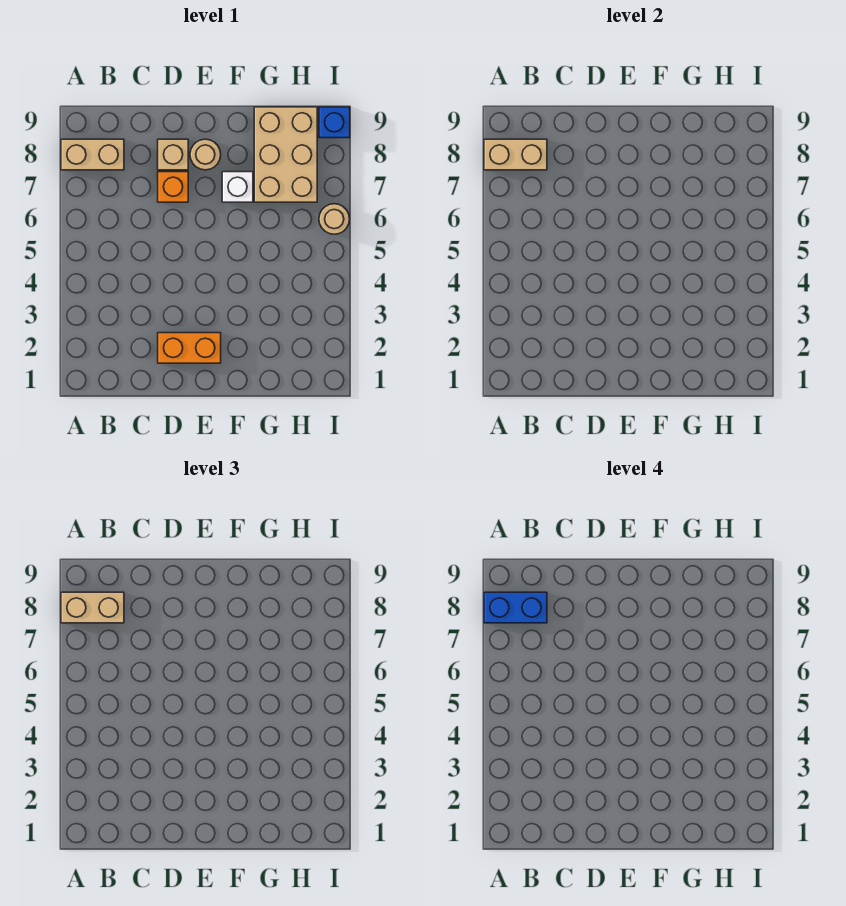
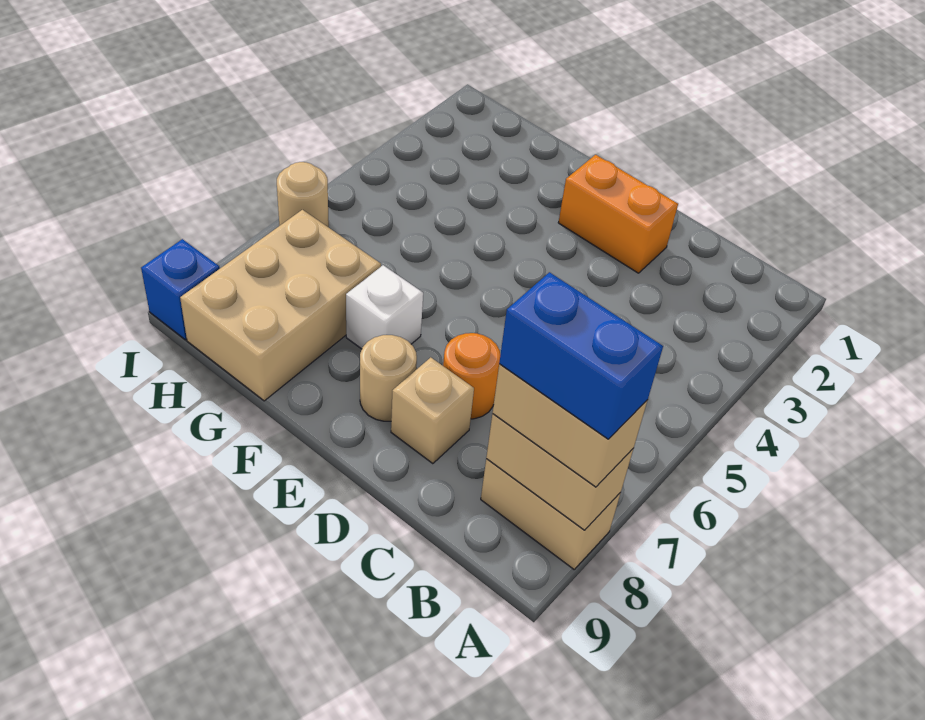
orange 1x1 brick [158,172,188,202] -> orange 1x1 round brick [443,333,500,419]

